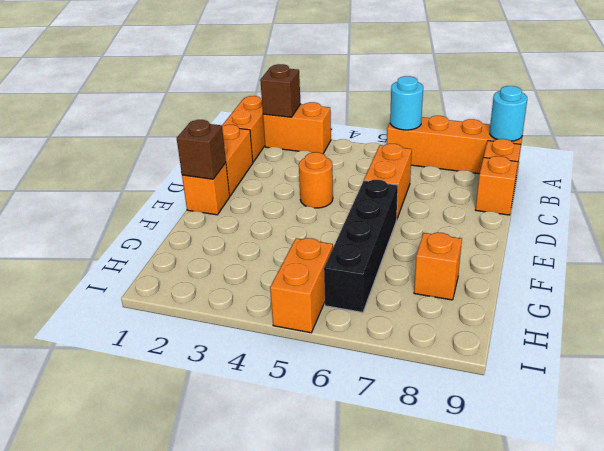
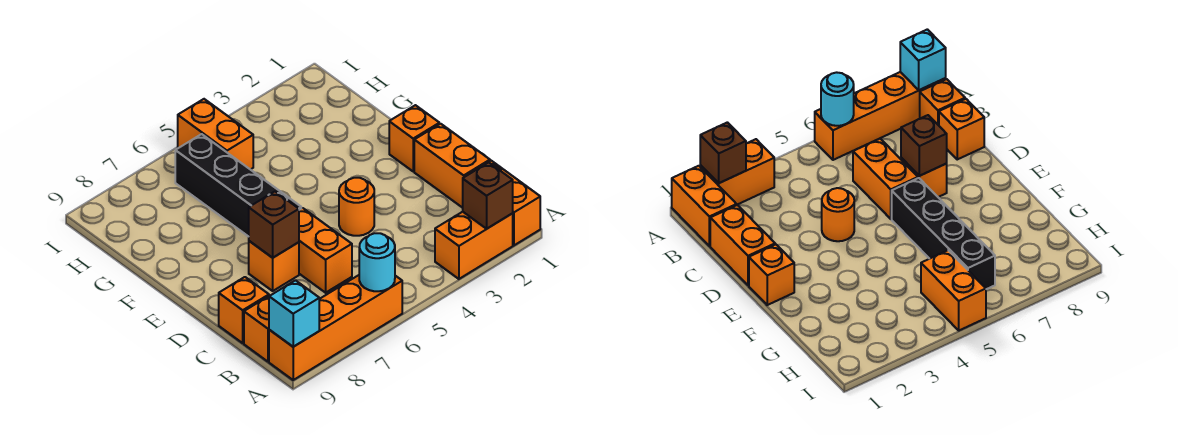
cyan 1x1 round brick [490,86,527,141] -> cyan 1x1 brick [269,280,319,347]
brown 1x1 brick [177,120,226,179] -> brown 1x1 brick moved to [249,192,299,258]
orange 1x1 brick [414,233,462,300] -> orange 1x1 brick moved to [249,241,299,291]

